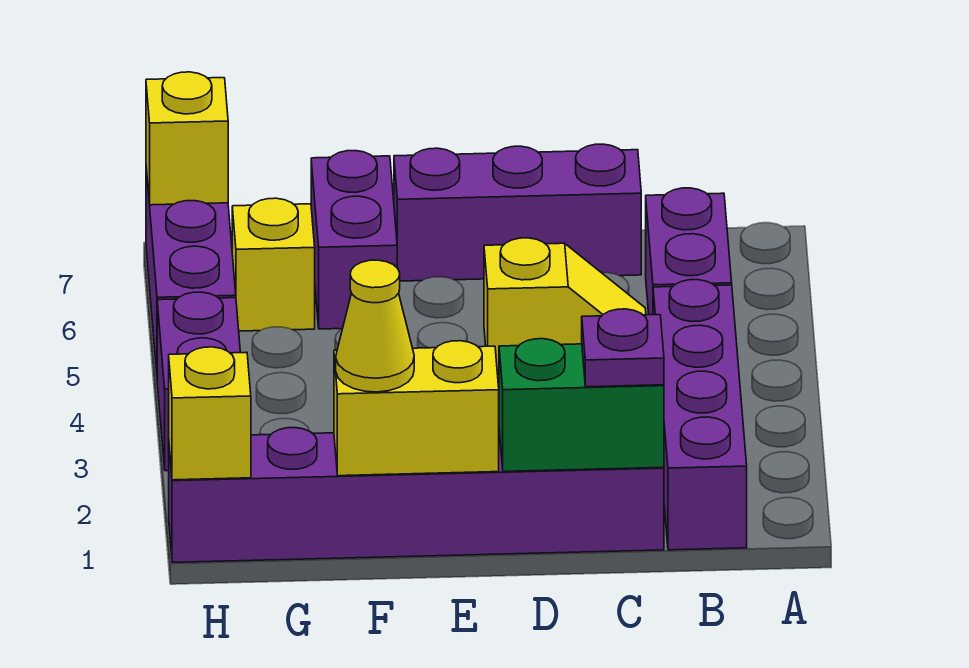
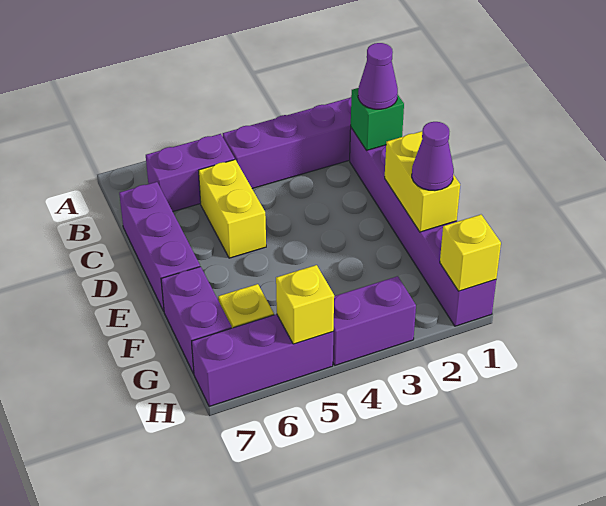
green 1x2 brick [499,339,664,472] -> green 1x1 brick [351,88,404,151]
purple 1x1 plate [582,309,664,387] -> purple 1x1 cone [358,43,398,109]
yellow 1x2 slope [484,238,646,371] -> yellow 1x2 brick [199,160,266,258]
yellow 1x1 cone [336,260,414,392] -> purple 1x1 cone [412,122,454,191]
purple 1x2 brick [311,151,397,329] -> purple 1x2 brick turned to [161,267,232,374]
yellow 1x1 brick [146,72,228,205] -> yellow 1x1 brick moved to [276,265,334,344]

